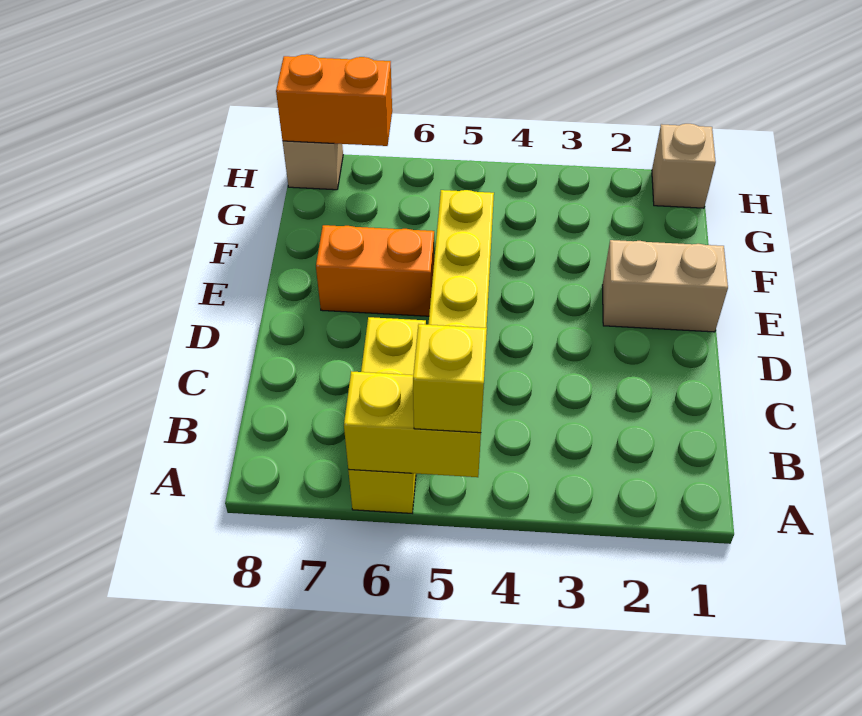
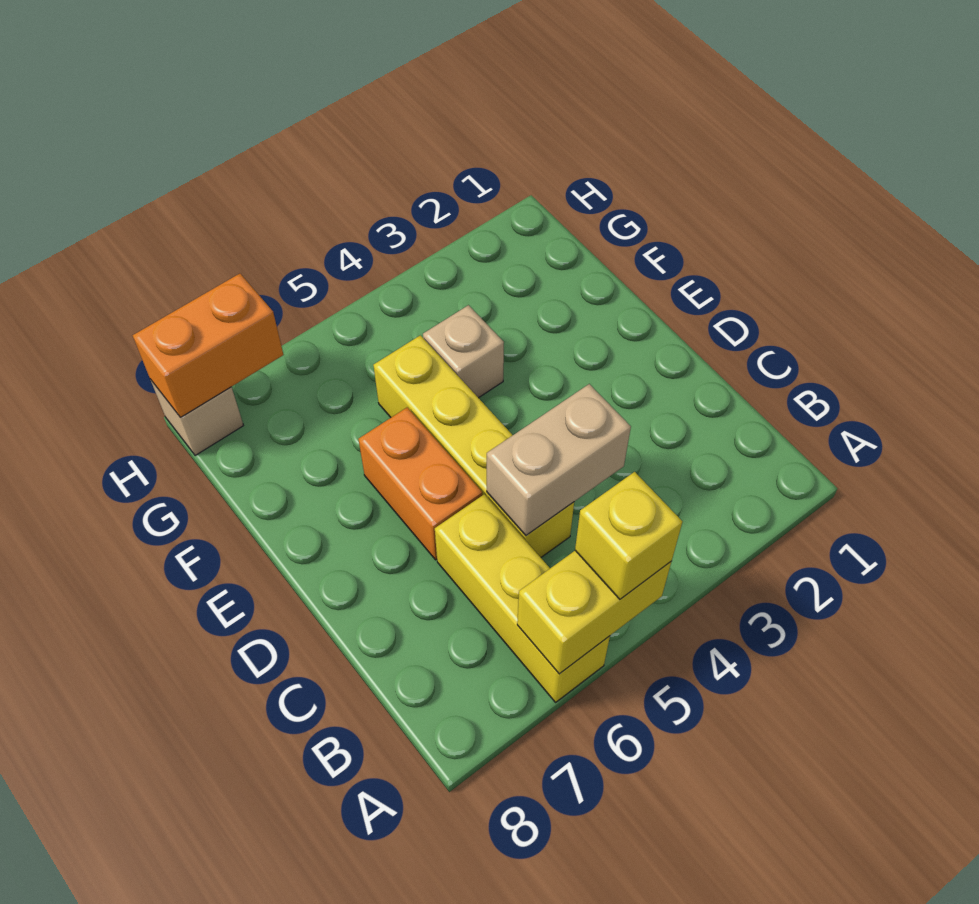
tan 1x2 brick [602,240,728,332] -> tan 1x2 brick moved to [487,384,631,535]
orange 1x2 brick [316,225,434,316] -> orange 1x2 brick turned to [358,407,482,560]
tan 1x1 brick [652,124,716,208] -> tan 1x1 brick moved to [423,305,504,398]

